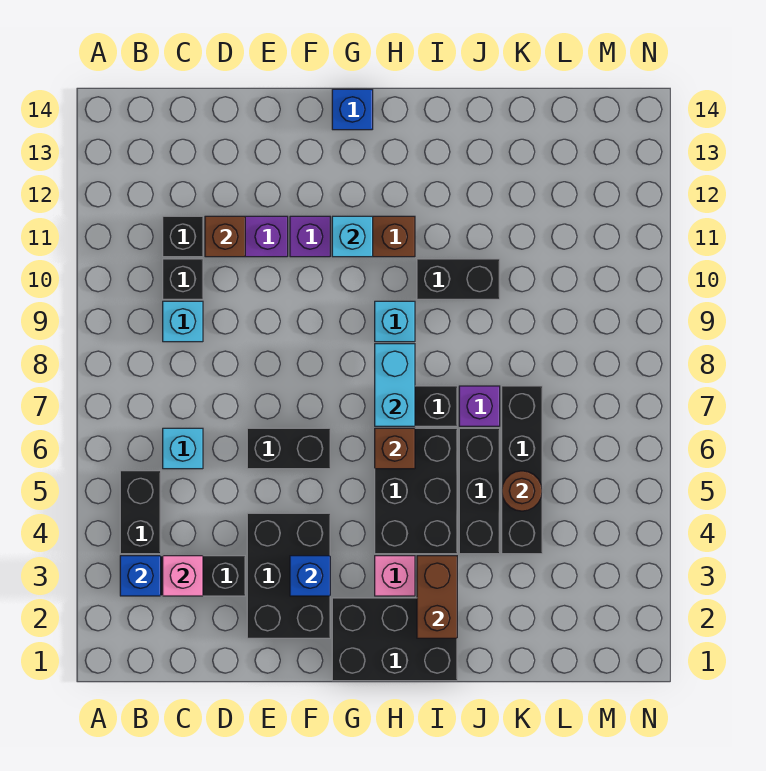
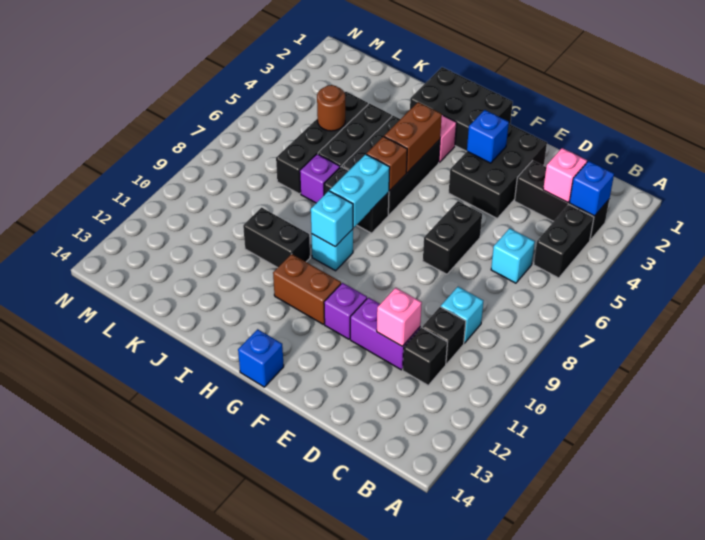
brown 1x1 brick [205,216,245,257] -> pink 1x1 brick [377,288,422,346]
black 1x2 brick [247,428,330,469] -> black 1x2 brick turned to [423,201,482,274]
cyan 1x1 brick [332,216,373,257] -> cyan 1x1 brick moved to [311,191,353,247]
brown 1x2 brick [417,556,457,638] -> brown 1x2 brick moved to [384,102,442,173]

